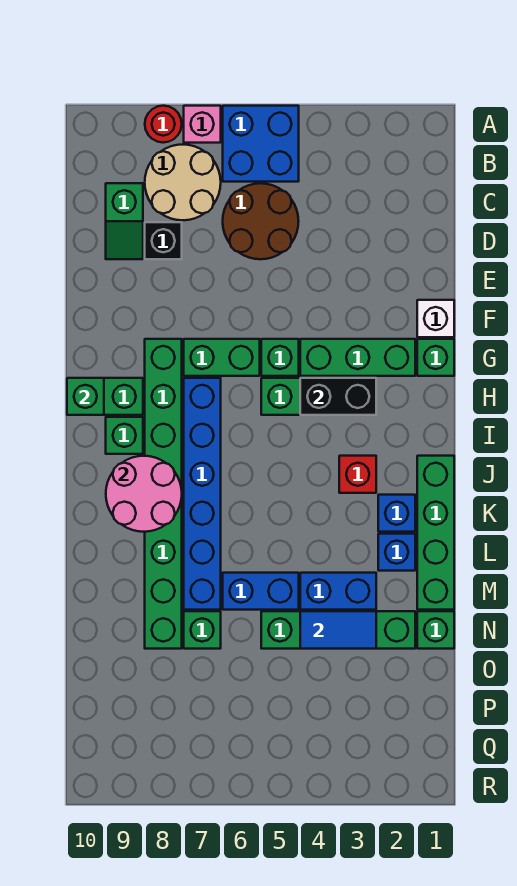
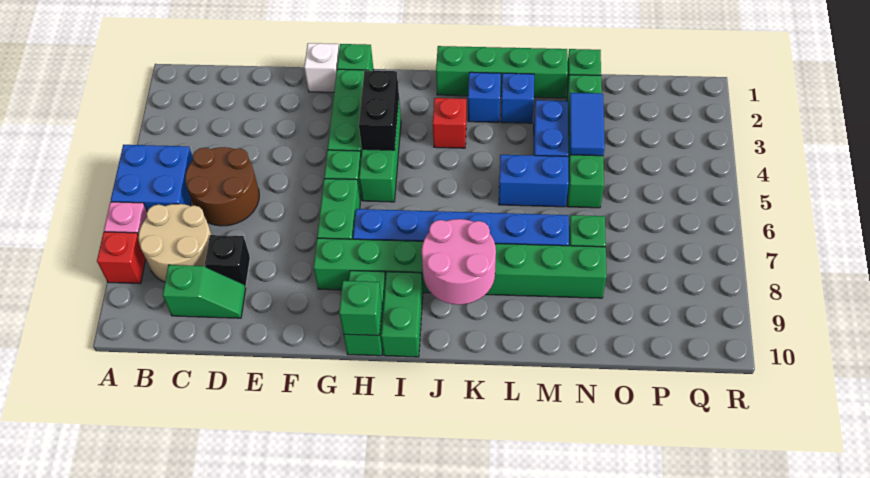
red 1x1 round brick [145,106,182,143] -> red 1x1 brick [97,232,146,284]
green 1x1 brick [106,417,143,454] -> green 1x2 brick [381,272,423,357]
blue 1x2 brick [223,573,299,610] -> blue 1x2 brick turned to [499,155,569,207]

